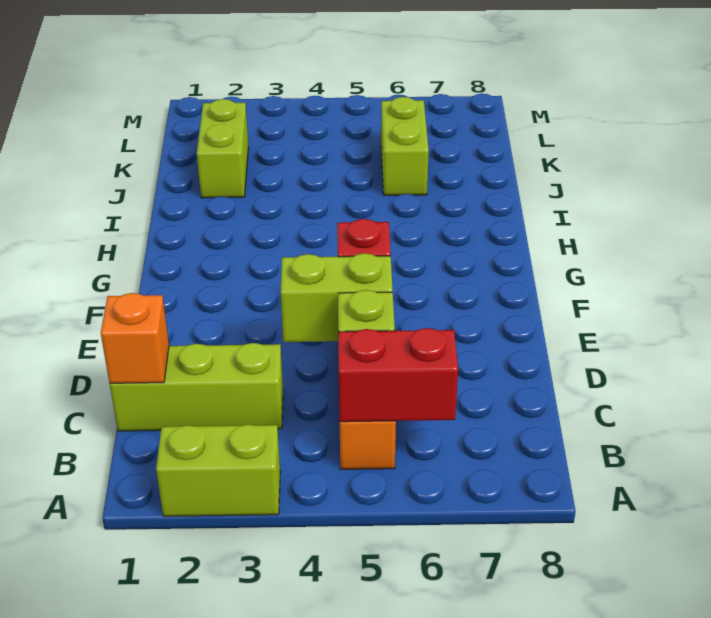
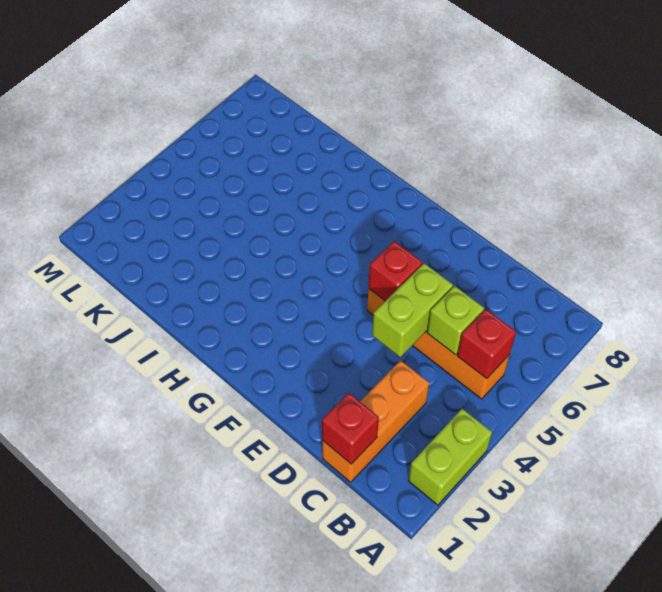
red 1x2 brick [338,328,458,422] -> red 1x1 brick [457,309,516,379]
lime 1x3 brick [110,343,283,431] -> orange 1x3 brick [322,360,429,482]
orange 1x1 brick [101,293,169,383] -> red 1x1 brick [322,393,379,464]
lime 1x2 brick [197,99,248,198] -> none
lime 1x2 brick [381,97,429,196] -> none

